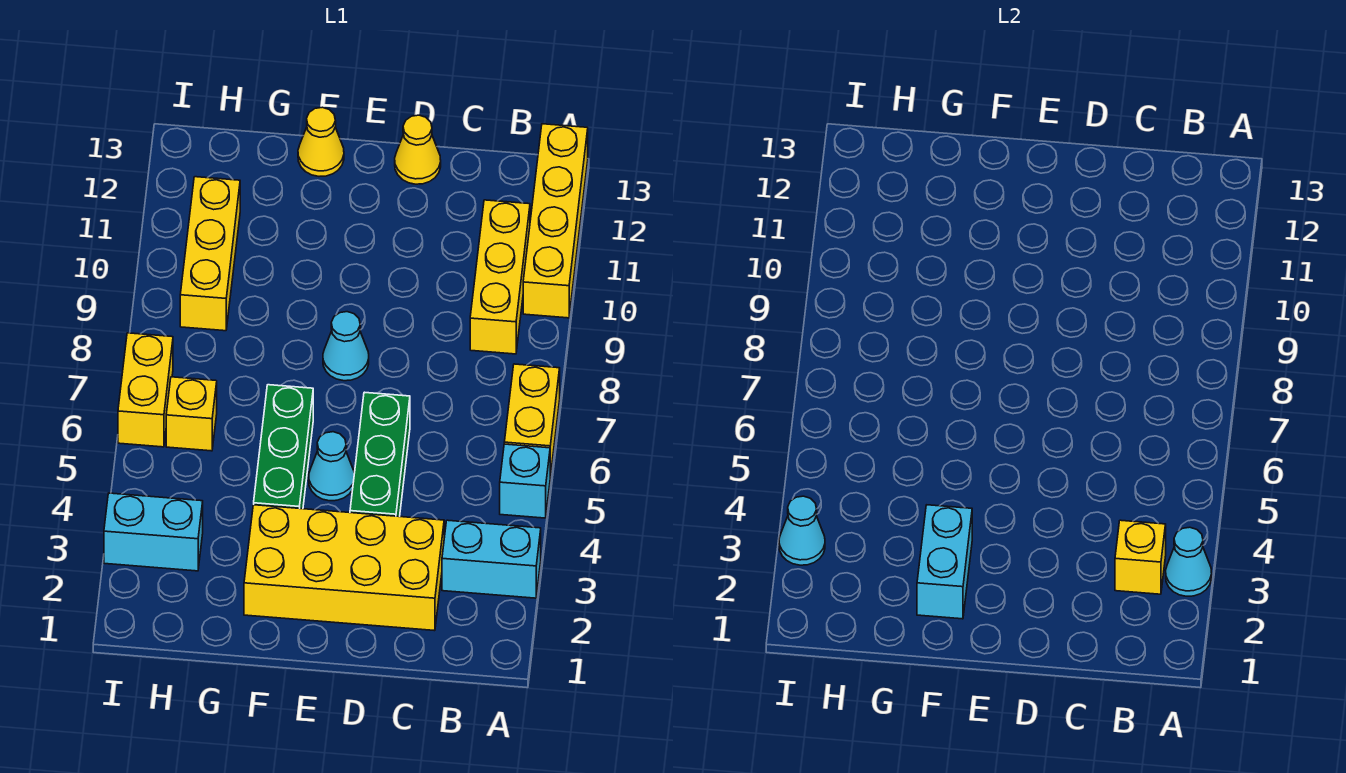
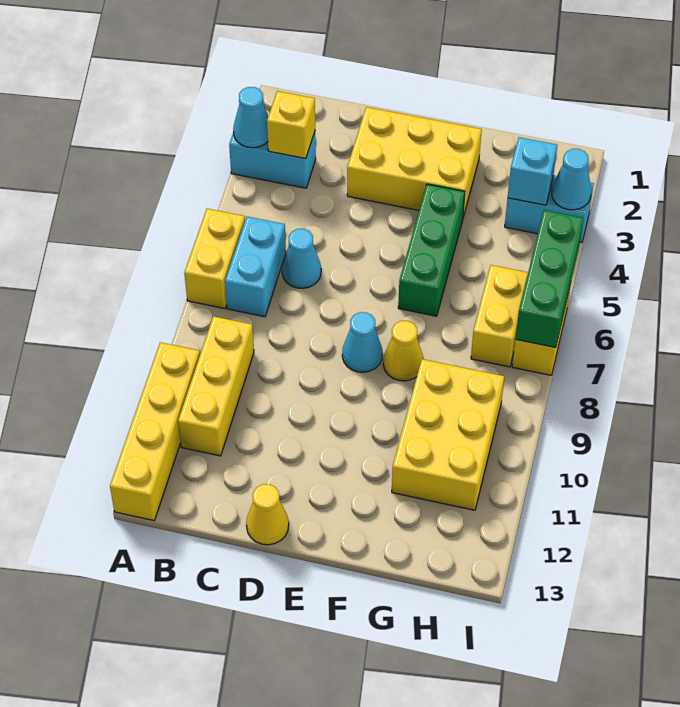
cyan 1x1 brick [500,444,550,518] -> cyan 1x1 brick moved to [508,137,557,205]
yellow 2x4 brick [244,505,444,631] -> yellow 2x3 brick [347,107,482,217]
green 1x3 brick [350,392,410,517] -> green 1x3 brick moved to [516,210,583,347]
cyan 1x1 cone [309,432,354,501] -> cyan 1x1 cone moved to [282,229,321,288]
cyan 1x2 brick [917,505,972,619] -> cyan 1x2 brick moved to [225,217,286,317]
yellow 1x1 cone [298,107,344,176] -> yellow 1x1 cone moved to [383,321,424,381]
yellow 1x1 brick [166,377,217,451] -> yellow 1x2 brick [471,265,528,367]
yellow 1x3 brick [180,177,240,331] -> yellow 2x3 brick [392,359,504,510]

